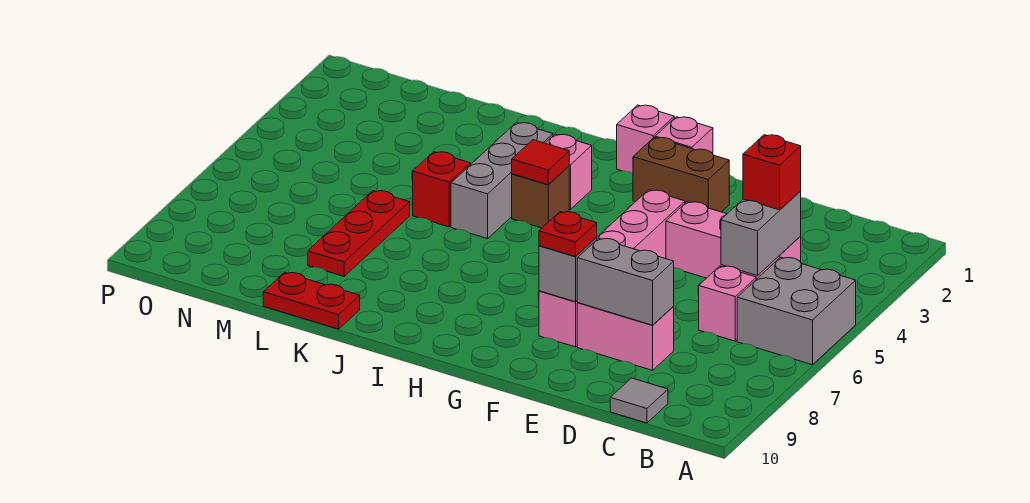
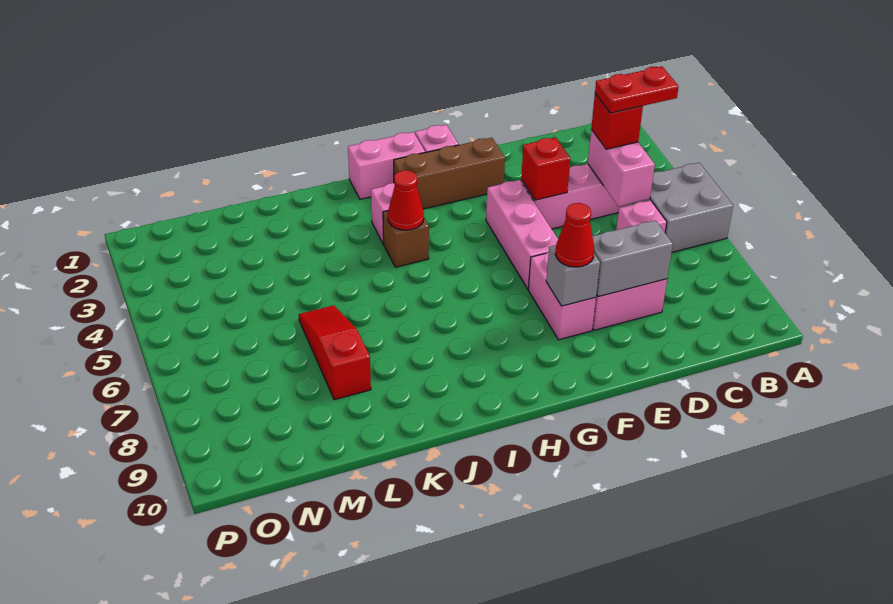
grey 1x2 brick [721,191,801,276] -> pink 1x2 brick [588,130,655,206]
grey 1x1 tile [610,378,668,423] -> none
brown 1x2 brick [633,137,729,212] -> brown 1x3 brick [394,138,505,209]
red 1x1 plate [539,212,597,257] -> red 1x1 cone [555,203,594,267]
pink 1x1 brick [617,105,674,173] -> pink 1x2 brick [348,132,425,199]
red 1x1 tile [512,140,569,185] -> red 1x1 cone [388,170,424,230]
grey 1x3 brick [451,123,553,239] -> none
red 1x1 brick [413,152,470,227] -> red 1x1 brick moved to [521,137,570,200]
red 1x2 plate [263,272,360,329] -> red 1x2 plate moved to [595,67,679,113]
red 1x3 plate [308,191,410,276] -> red 1x3 slope [299,305,371,400]

